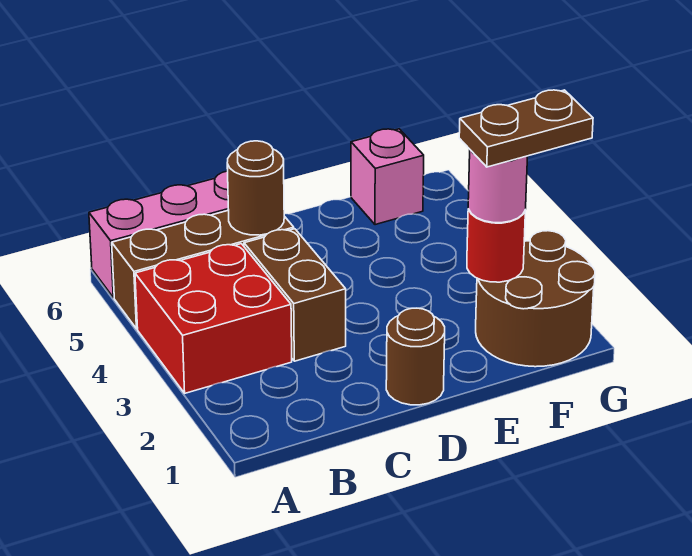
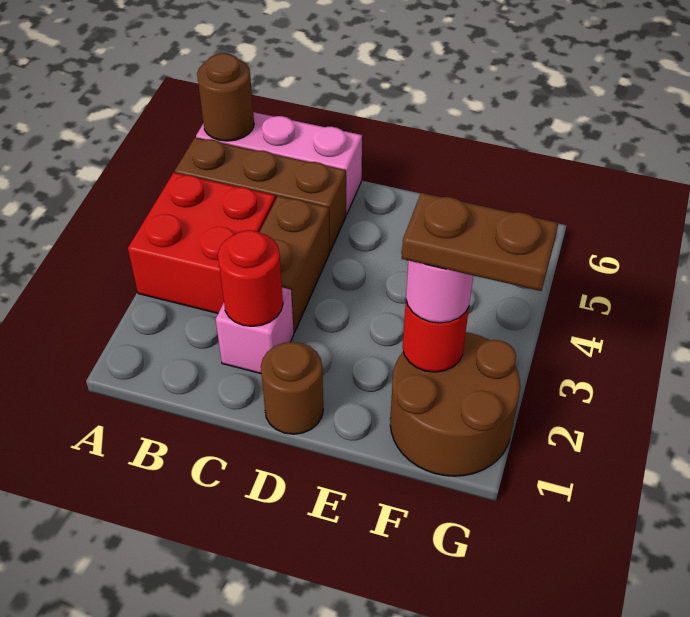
none -> red 1x1 round brick [218,230,283,326]
brown 1x1 round brick [227,141,284,235] -> brown 1x1 round brick moved to [197,53,254,141]
pink 1x1 brick [351,129,424,225] -> pink 1x1 brick moved to [216,288,294,373]

